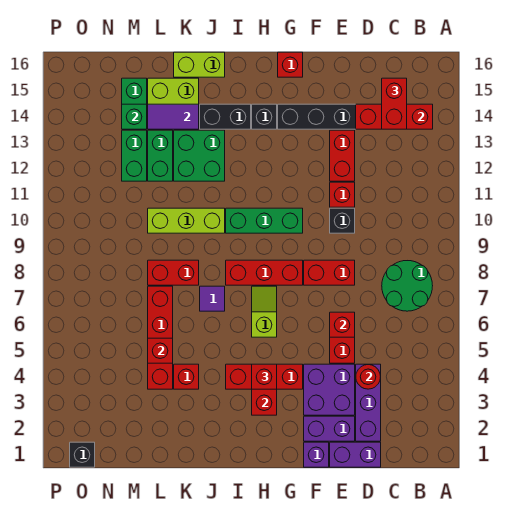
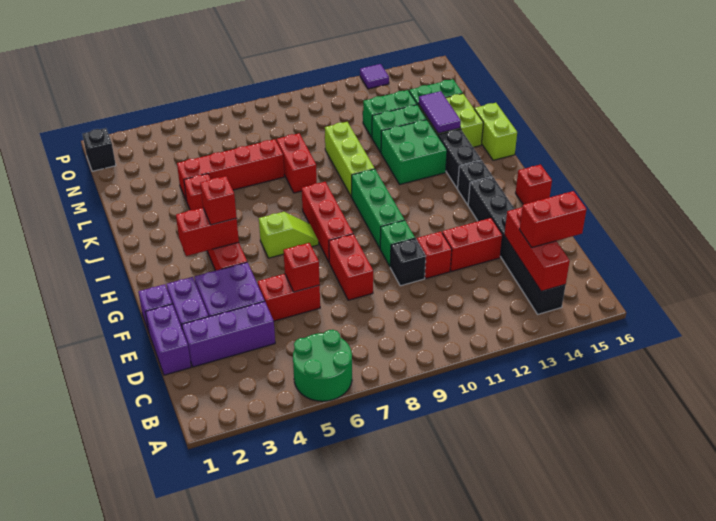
green 2x2 round brick [382,261,433,311] -> green 2x2 round brick moved to [293,330,352,401]
red 1x1 round brick [356,364,381,389] -> none
purple 1x1 tile [200,286,225,311] -> purple 1x1 tile moved to [360,64,389,89]
red 1x1 brick [148,338,173,363] -> none
green 1x1 brick [122,104,147,129] -> green 1x1 brick moved to [380,220,415,266]

